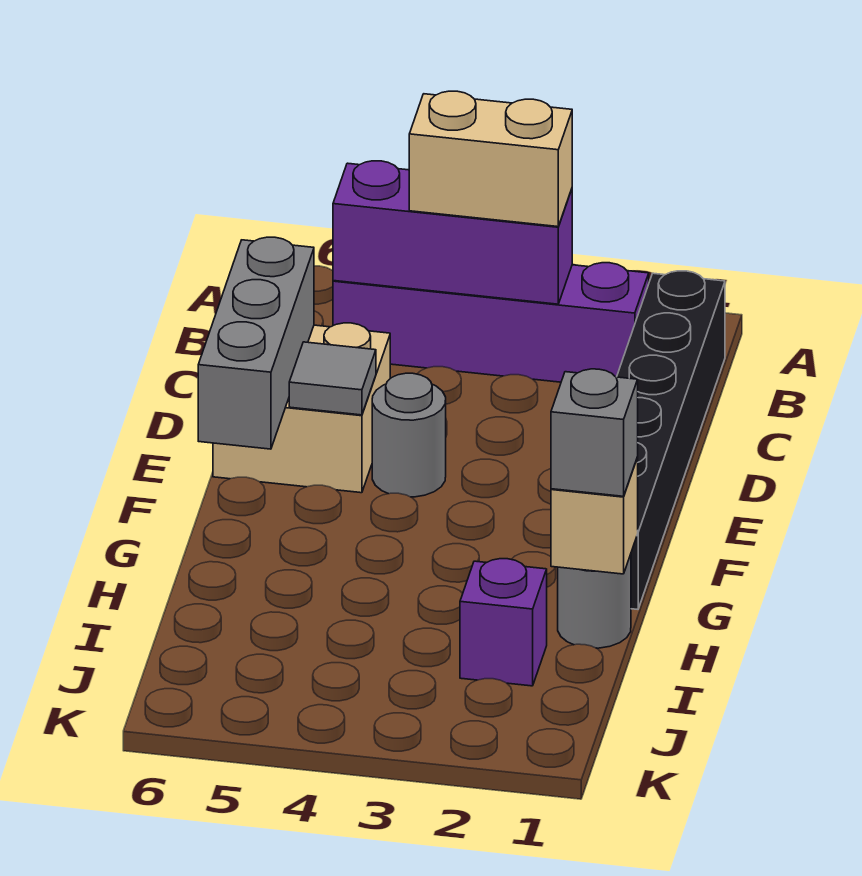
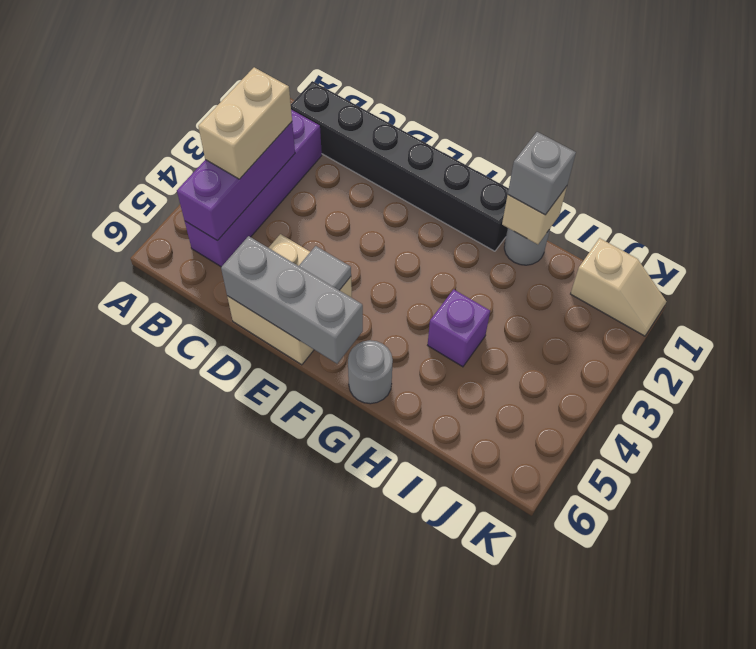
grey 1x1 round brick [372,373,446,497] -> grey 1x1 round brick moved to [348,340,393,404]
purple 1x1 brick [460,559,547,686] -> purple 1x1 brick moved to [428,289,490,367]
none -> tan 1x2 slope [571,238,667,336]

